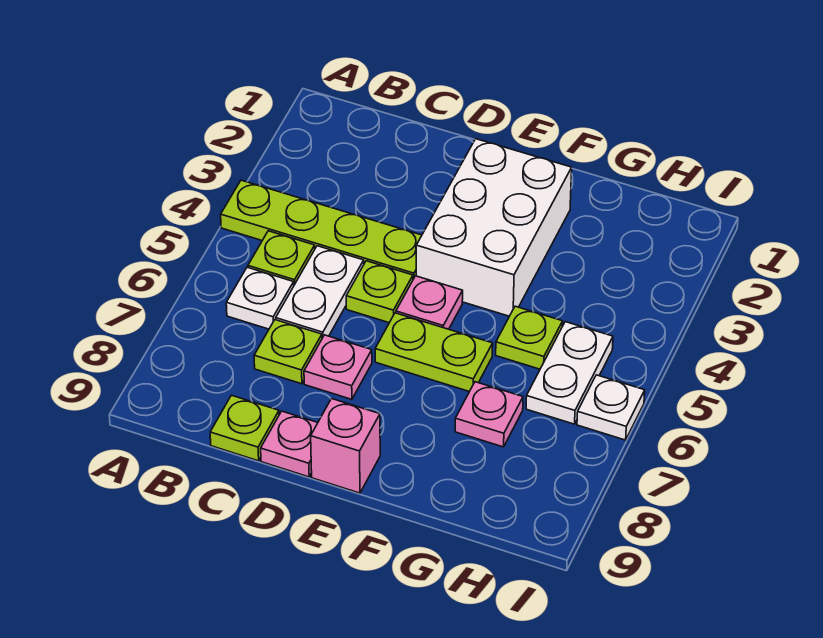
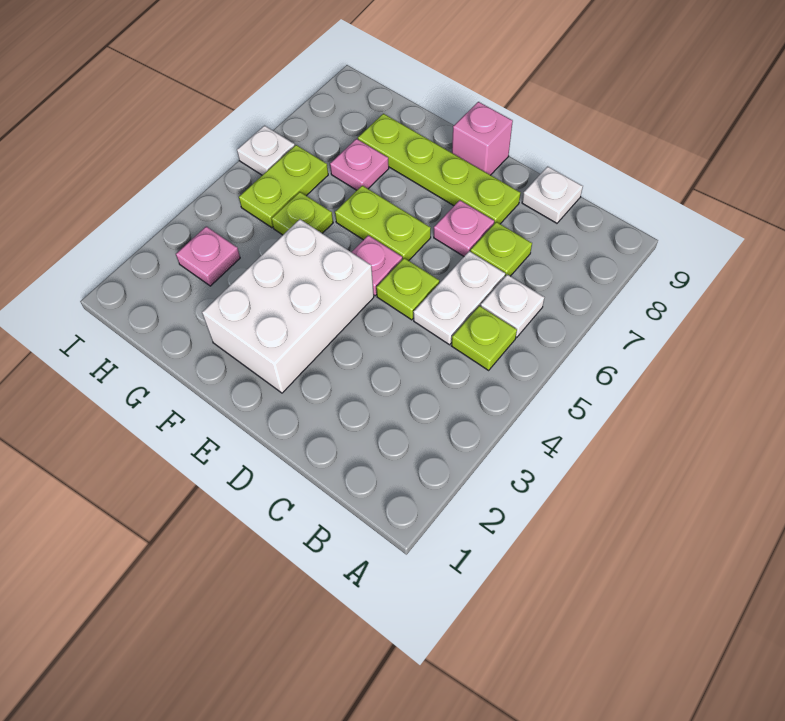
lime 1x4 plate [221,180,422,279] -> lime 1x4 plate moved to [358,114,520,224]
lime 1x1 plate [210,395,279,461] -> white 1x1 plate [522,166,583,223]
pink 1x1 plate [261,411,318,477] -> pink 1x1 plate moved to [176,227,240,286]
white 1x2 plate [526,322,613,424] -> lime 1x2 plate [239,145,328,228]

